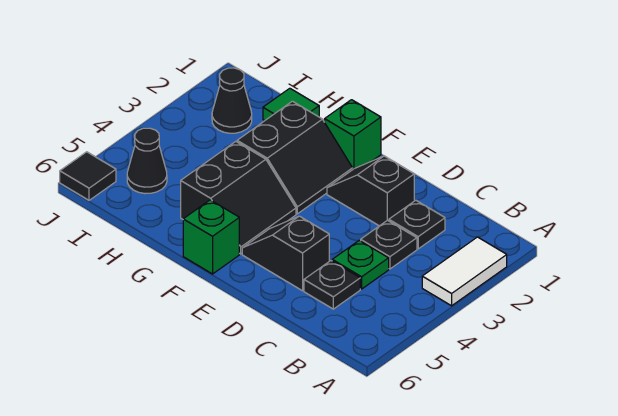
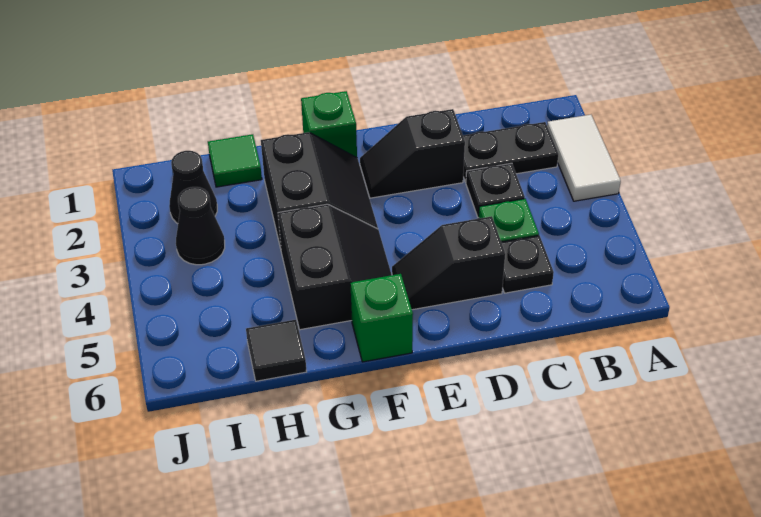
black 1x1 plate [389,200,445,249] -> black 1x2 plate [463,122,558,182]
black 1x1 cone [127,128,167,194] -> black 1x1 cone moved to [176,187,225,265]
black 1x1 tile [60,152,116,200] -> black 1x1 tile moved to [246,320,307,381]

